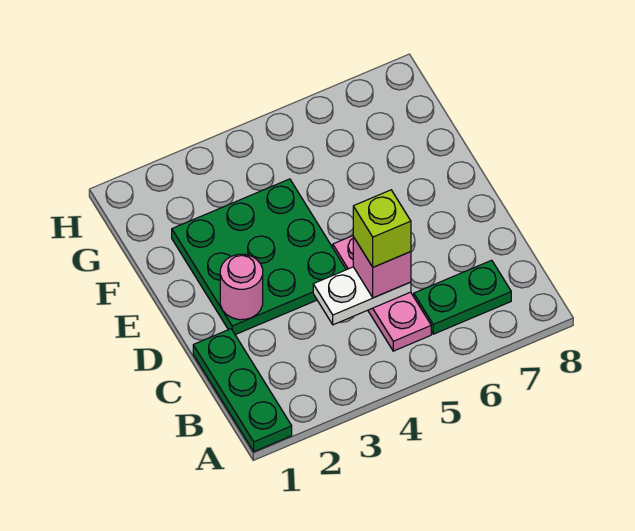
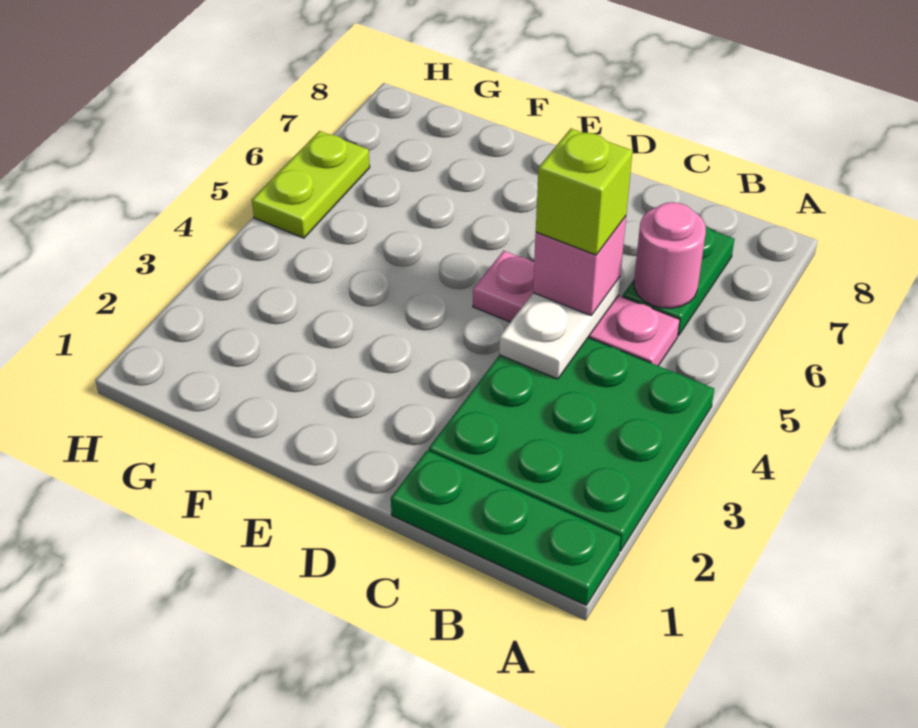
green 3x3 plate [172,179,346,335] -> green 3x3 plate moved to [429,338,714,551]
pink 1x1 round brick [220,254,263,320] -> pink 1x1 round brick moved to [634,202,706,308]
none -> lime 1x2 plate [252,131,370,238]

